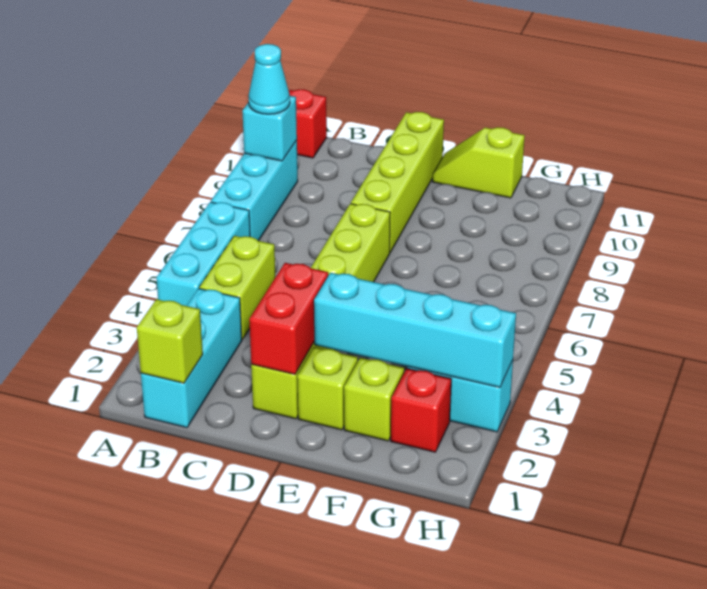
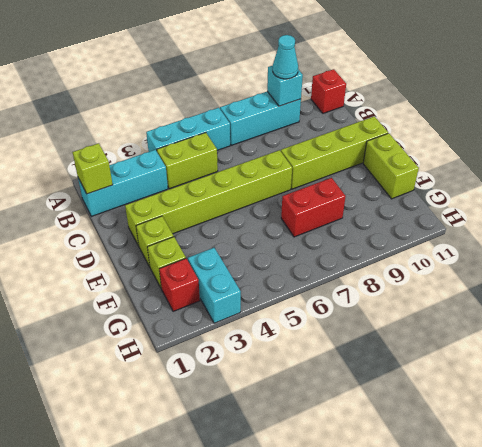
red 1x2 brick [249,263,328,374] -> red 1x2 brick moved to [281,178,346,237]
cyan 1x4 brick [314,273,516,387] -> none
lime 1x2 slope [432,127,525,198] -> lime 1x2 brick [363,133,419,199]

